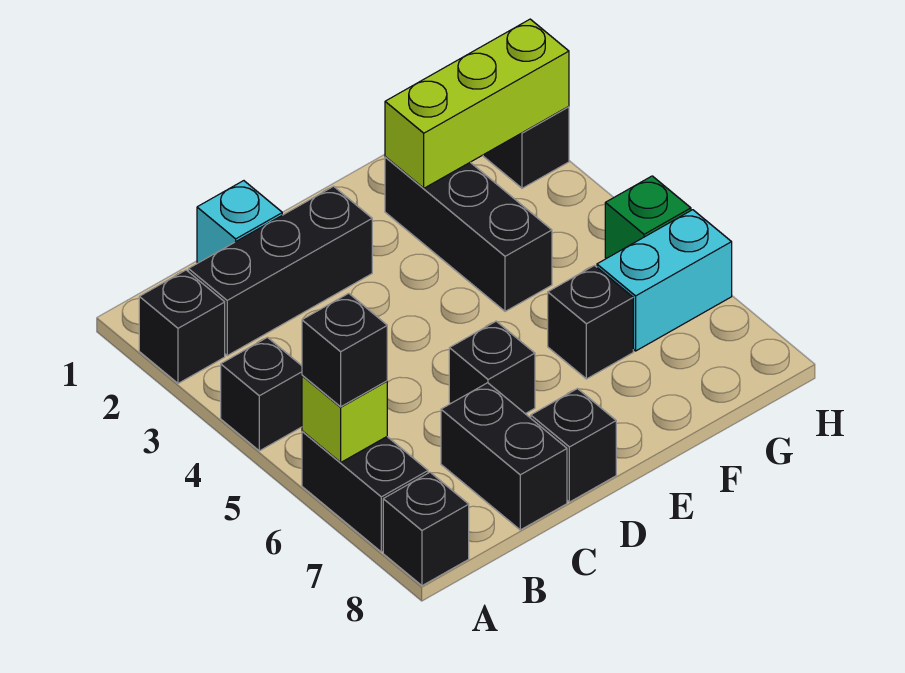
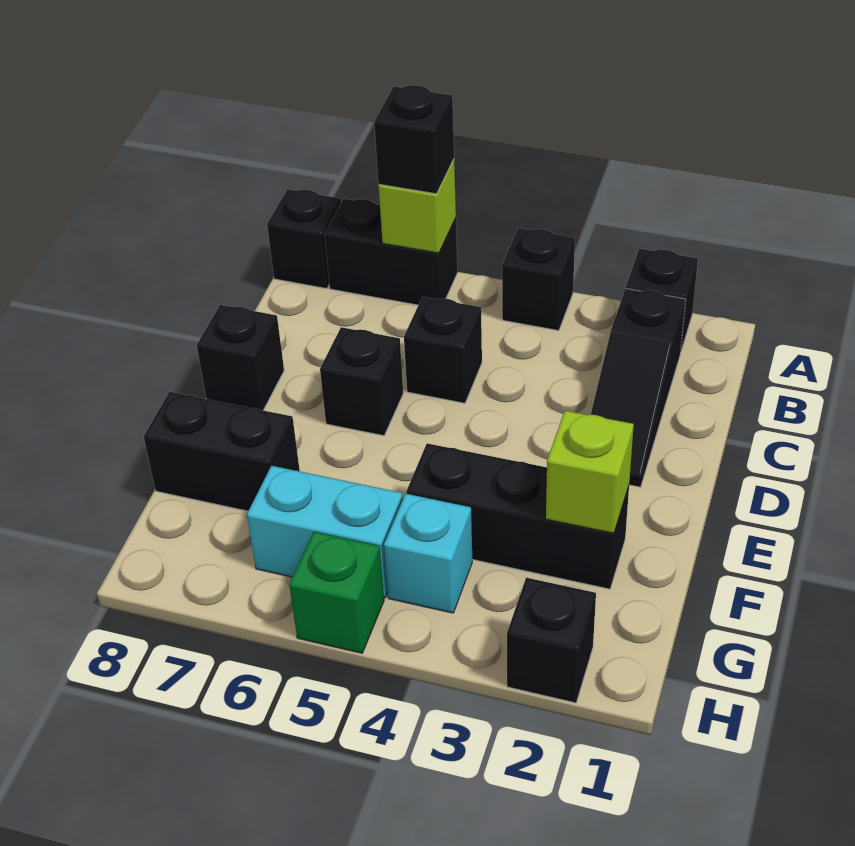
black 1x3 brick [188,186,372,355] -> black 1x3 slope [591,288,686,487]
cyan 1x1 brick [197,181,282,263] -> cyan 1x1 brick moved to [384,494,472,613]
black 1x2 brick [441,383,567,530] -> black 1x2 brick moved to [144,392,300,511]
lime 1x3 brick [385,19,569,188] -> lime 1x1 brick [546,411,634,533]
black 1x1 brick [548,266,633,379] -> black 1x1 brick moved to [404,297,482,403]
cyan 1x2 brick [597,210,732,351] -> cyan 1x2 brick turned to [247,466,403,598]

